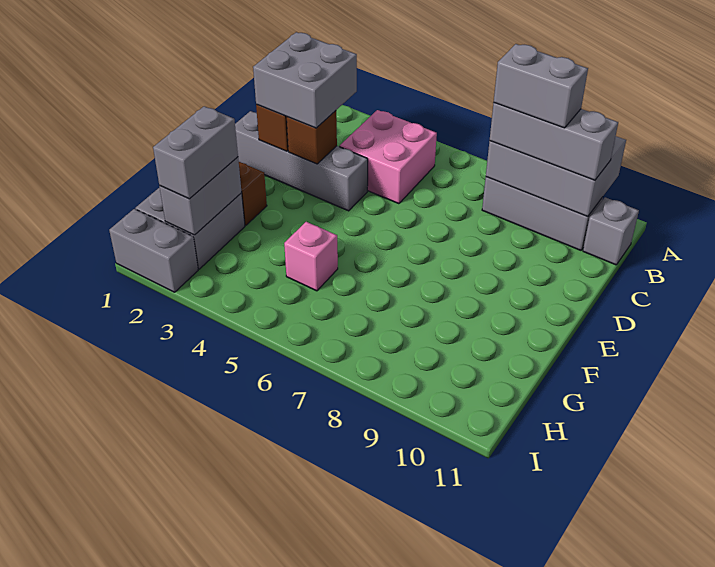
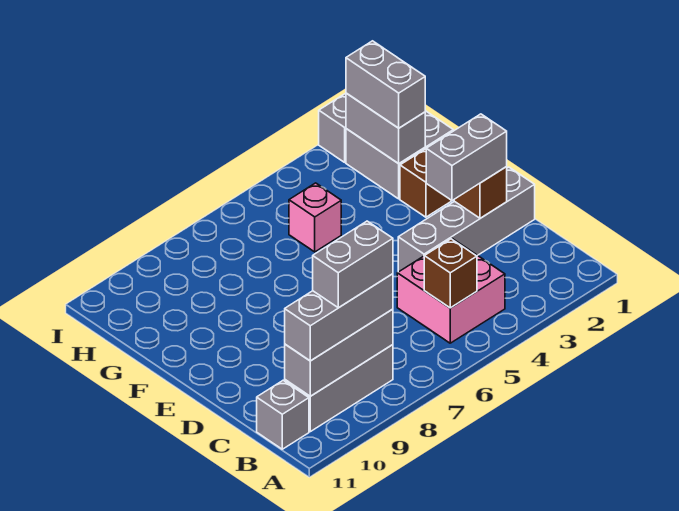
grey 2x3 brick [486,136,626,216] -> grey 1x3 brick [285,309,393,396]
grey 2x2 brick [253,32,357,128] -> grey 1x2 brick [426,114,507,200]
brown 1x1 brick [287,111,337,164] -> brown 1x1 brick moved to [424,239,477,308]

